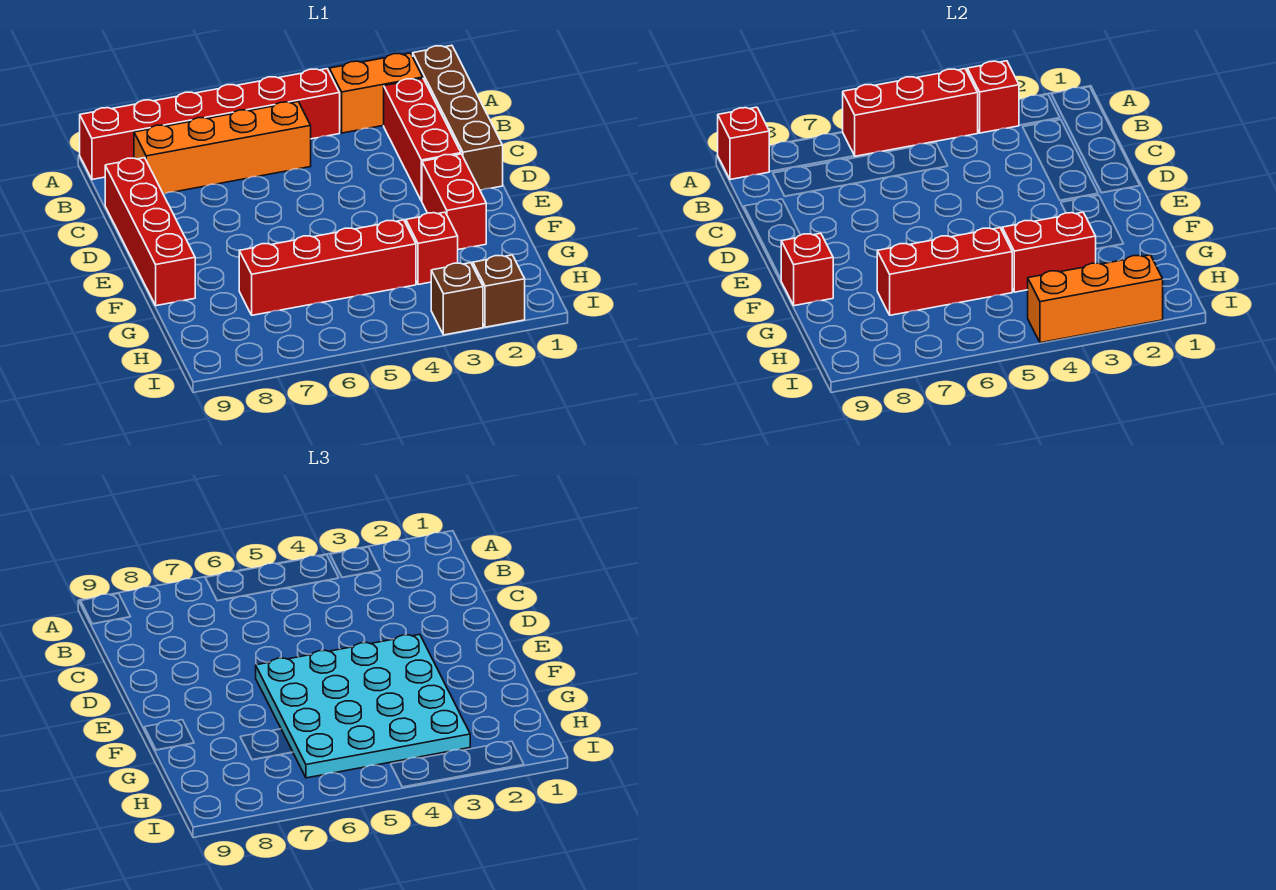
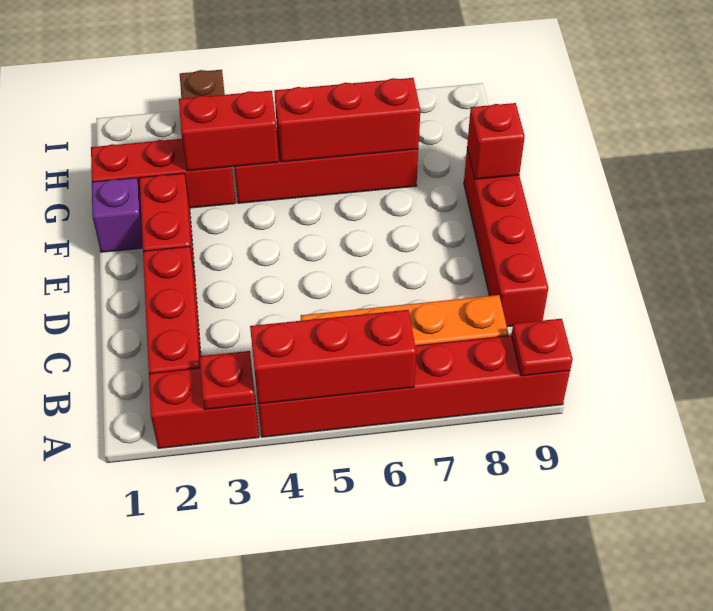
brown 1x4 brick [413,45,503,190] -> none
orange 1x2 brick [329,53,423,133] -> red 1x2 brick [149,368,259,448]
red 1x1 brick [967,61,1019,133] -> red 1x1 plate [200,351,255,410]
red 1x1 brick [718,107,770,180] -> red 1x1 plate [511,319,573,376]
cyan 4x4 plate [256,634,470,778] -> none
none -> purple 1x1 brick [92,178,143,252]
red 1x1 brick [406,212,458,285] -> red 1x3 brick [91,139,236,208]
brown 1x1 brick [473,255,525,327] -> none
orange 1x3 brick [1028,255,1163,343] -> none

